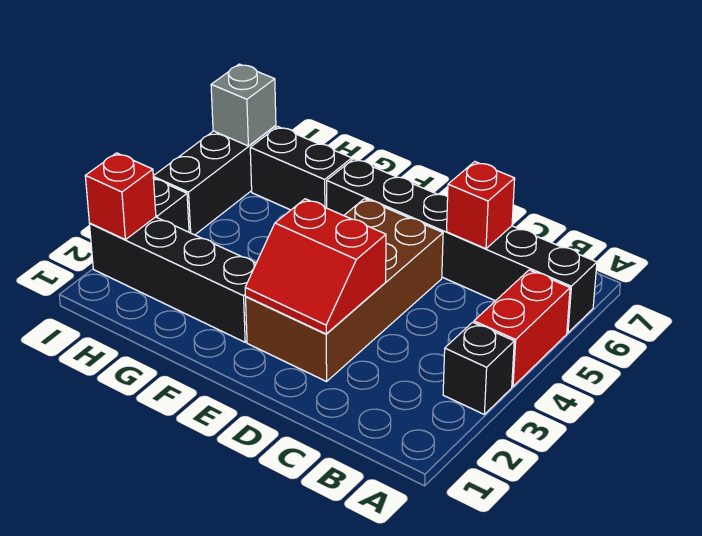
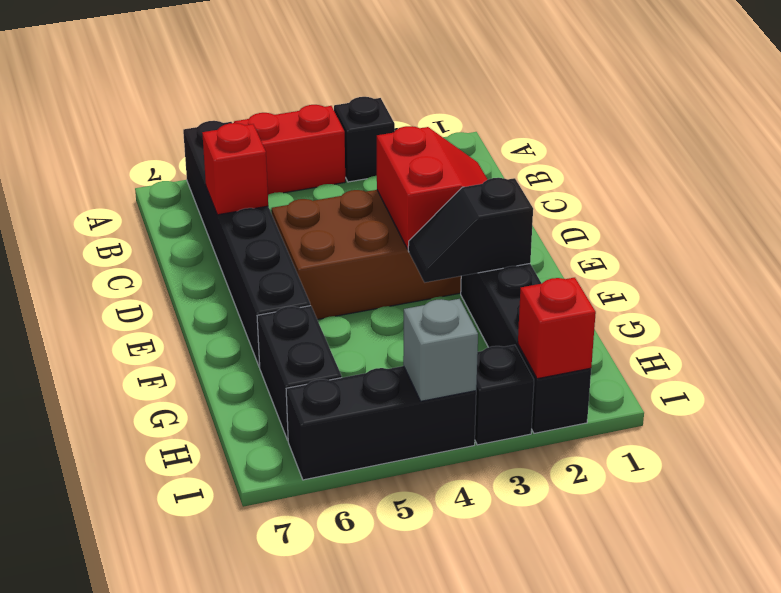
none -> black 1x2 slope [408,178,533,282]
grey 1x1 brick [211,64,276,146] -> grey 1x1 brick moved to [403,299,478,401]

